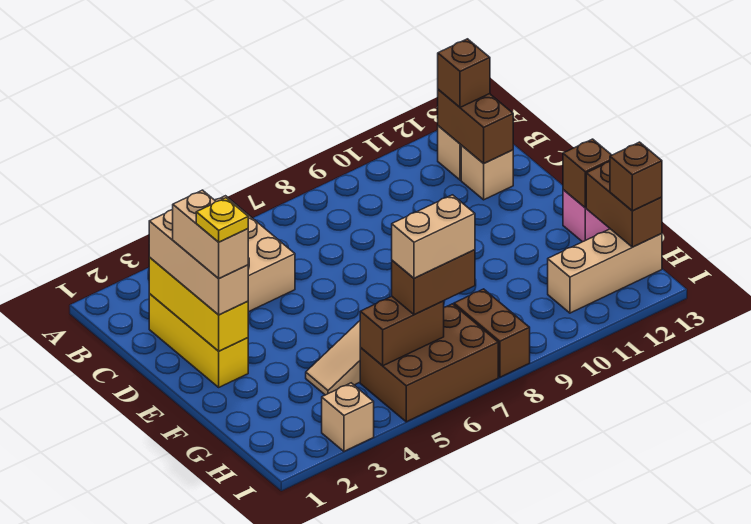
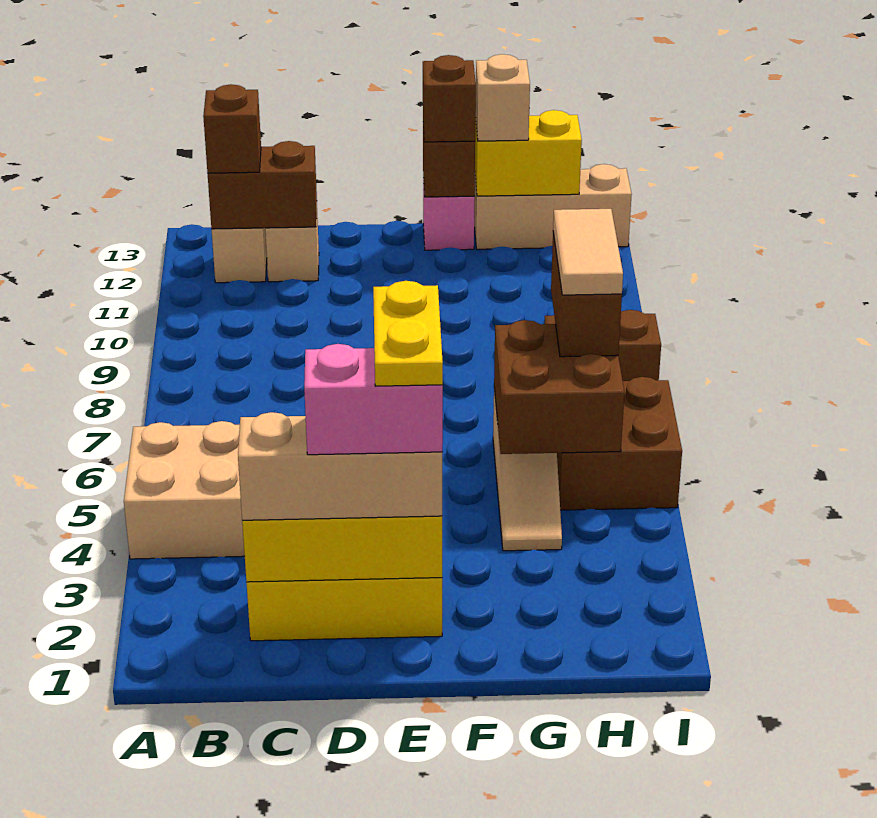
tan 1x2 brick [173,190,248,279] -> pink 1x2 brick [304,344,443,455]
yellow 1x1 plate [196,198,248,242] -> yellow 1x2 plate [373,281,443,386]
brown 1x2 brick [586,162,662,247] -> yellow 1x2 brick [475,110,582,196]
brown 2x3 brick [360,304,498,422] -> brown 2x2 brick [557,377,682,510]
brown 1x2 brick [360,296,444,366] -> brown 2x2 brick [494,320,624,454]
tan 1x2 brick [392,195,475,278] -> tan 1x2 tile [553,209,623,295]
tan 1x3 brick [548,229,662,313] -> tan 1x3 brick turned to [474,164,632,249]
brown 1x1 brick [610,142,662,211] -> brown 1x1 brick moved to [423,55,476,142]
tan 1x1 brick [322,383,374,451] -> tan 1x1 brick moved to [475,54,530,141]

